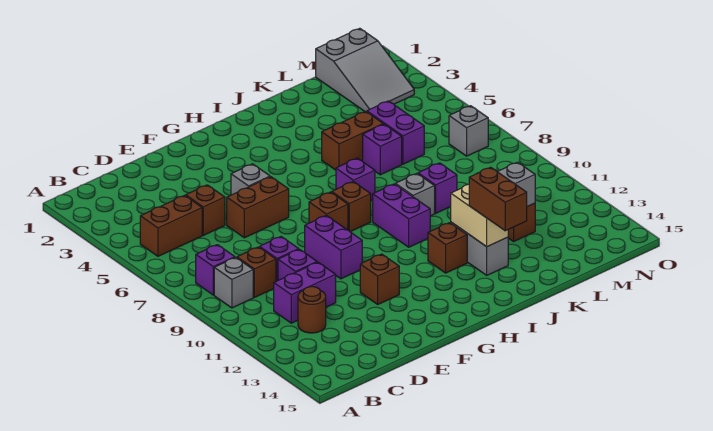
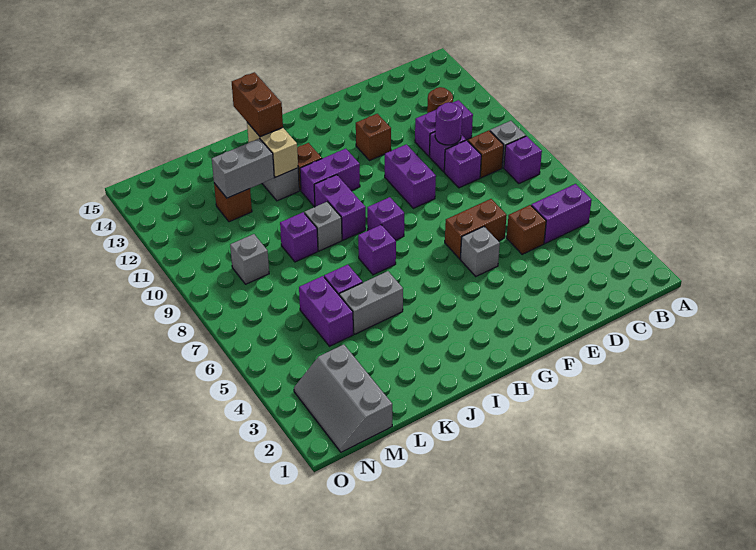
brown 1x2 brick [140,195,202,256] -> purple 1x2 brick [531,184,592,243]
none -> purple 1x1 round brick [435,102,462,145]
brown 1x1 brick [309,192,348,230] -> none
brown 1x1 brick [332,182,371,232] -> purple 1x1 brick [367,197,404,240]
none -> purple 1x2 brick [300,149,360,207]
brown 1x2 brick [322,111,383,170] -> grey 1x2 brick [339,271,403,334]
grey 2x3 slope [316,28,414,112] -> grey 2x3 slope turned to [294,345,392,452]
grey 1x1 brick [449,106,488,156] -> grey 1x1 brick moved to [230,234,269,284]

